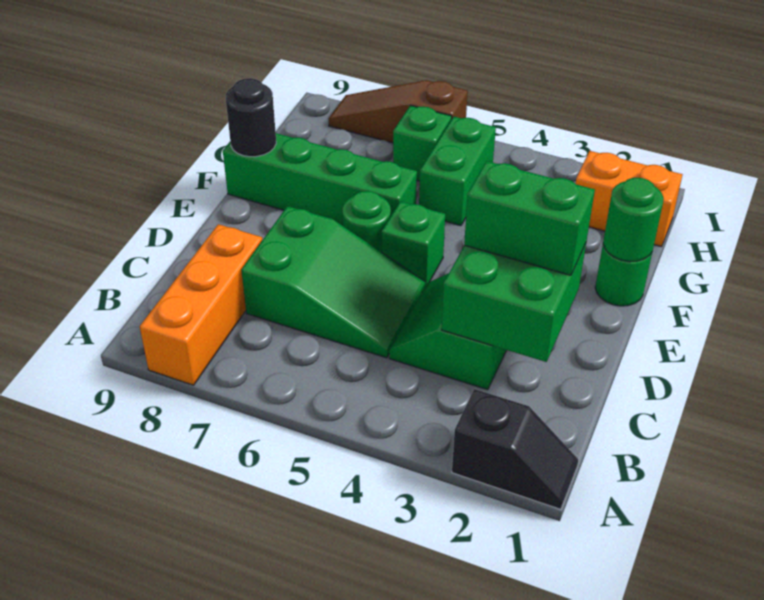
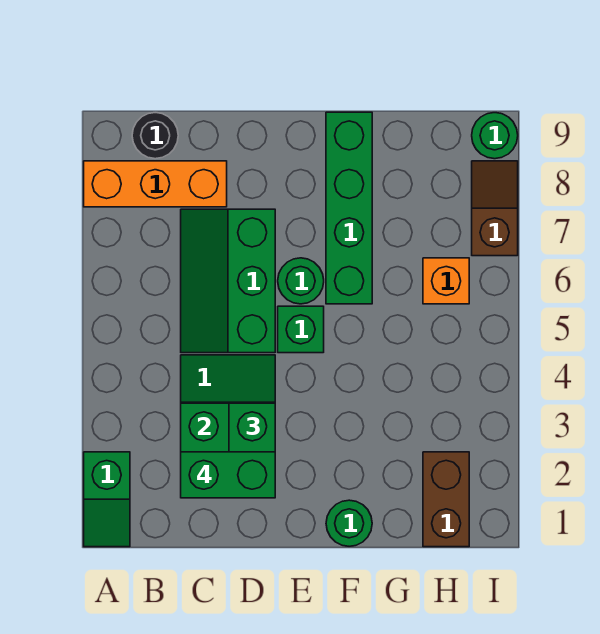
black 1x2 slope [452,389,578,509] -> green 1x2 slope [84,452,130,547]
green 2x3 slope [241,206,425,358] -> green 2x3 slope turned to [181,209,275,353]
green 1x1 round brick [603,178,664,262] -> green 1x1 round brick moved to [472,113,518,159]
black 1x1 round brick [226,78,276,157] -> black 1x1 round brick moved to [132,113,178,159]
green 1x2 brick [419,117,496,226] -> green 1x2 brick moved to [181,452,275,498]
orange 1x2 brick [576,151,683,247] -> brown 1x2 brick [423,452,469,547]
green 1x1 brick [393,106,452,181] -> orange 1x1 brick [423,258,469,304]
brown 1x3 slope [328,80,468,143] -> brown 1x2 slope [472,161,518,256]

